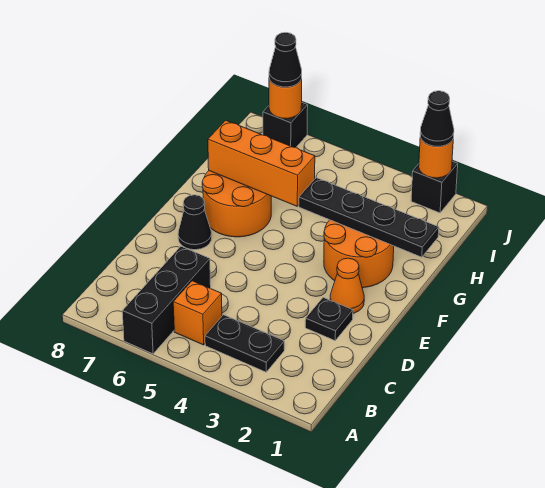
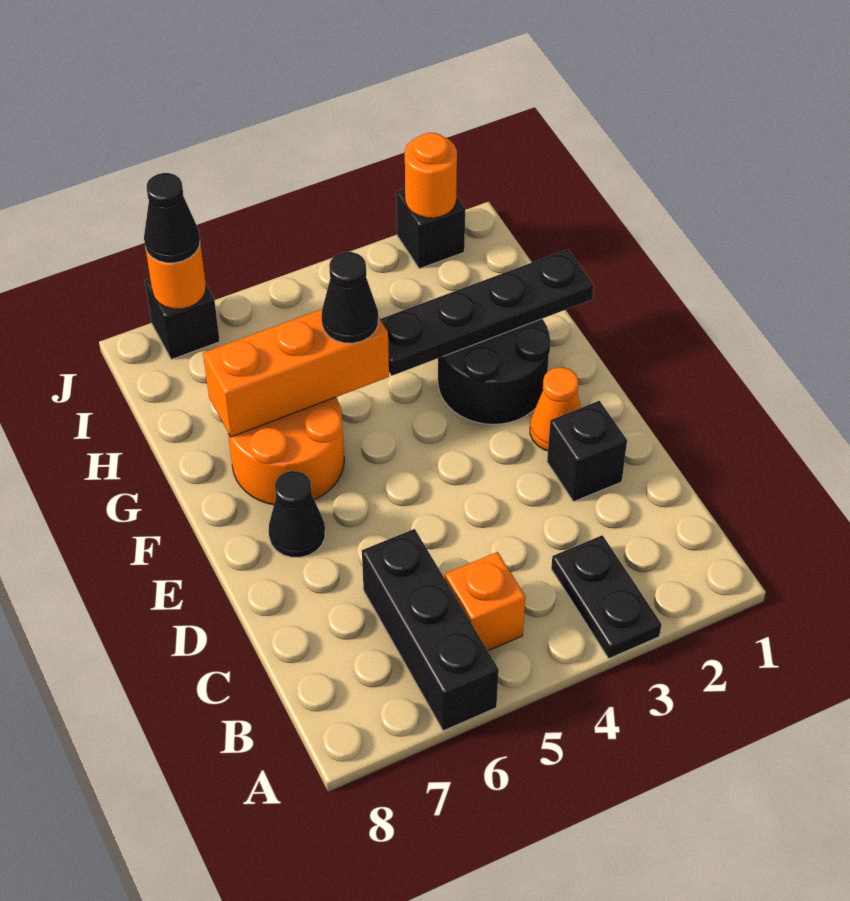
black 1x2 plate [205,315,284,372] -> black 1x2 plate turned to [551,535,662,658]
black 1x1 plate [305,297,353,341] -> black 1x1 brick [547,401,627,502]
orange 2x2 round brick [324,220,394,288] -> black 2x2 round brick [438,319,551,424]
black 1x1 cone [420,91,454,146] -> black 1x1 cone moved to [322,252,378,343]

